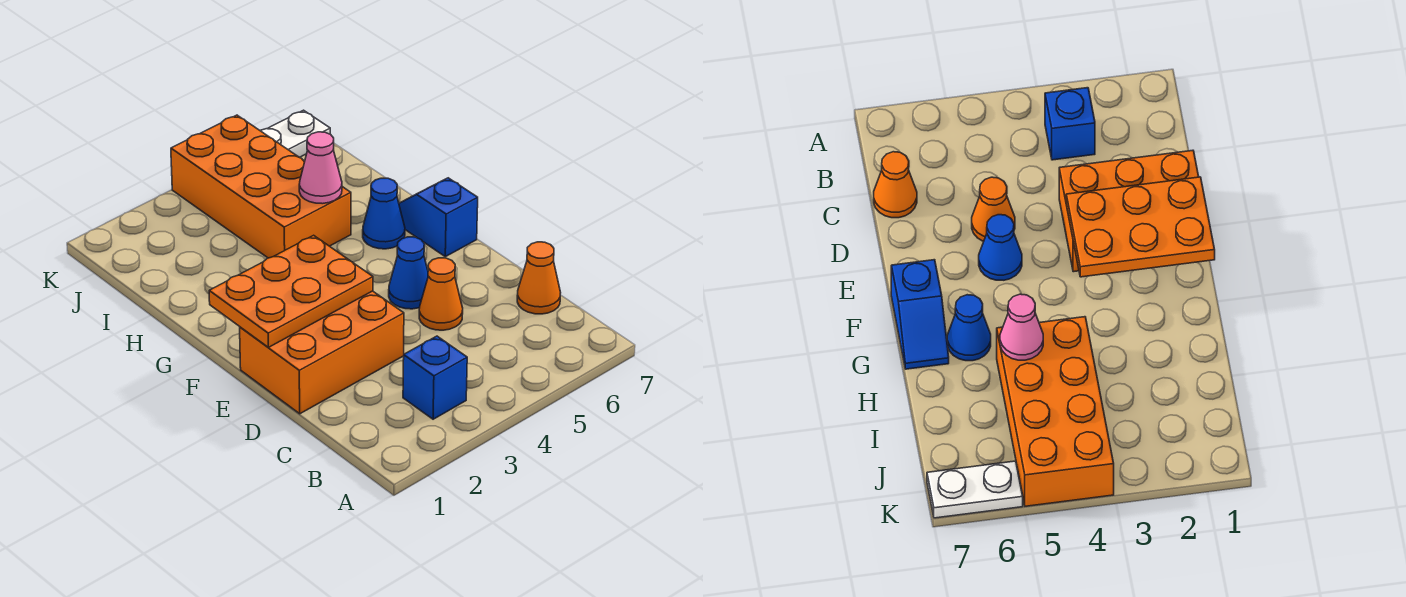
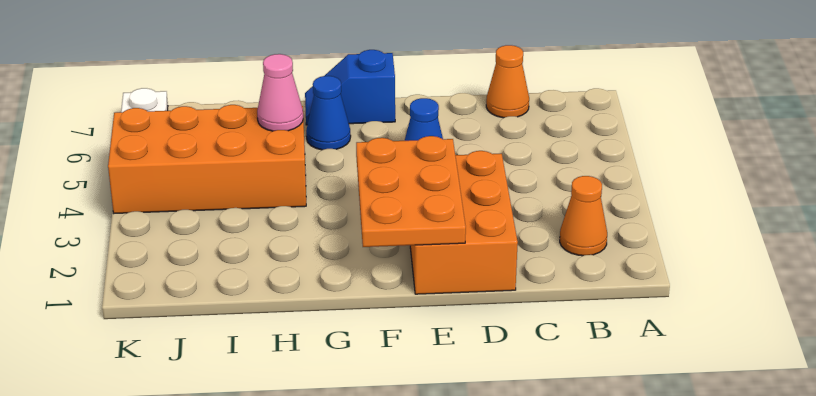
blue 1x1 brick [403,336,467,419] -> none
orange 1x1 cone [419,258,463,330] -> orange 1x1 cone moved to [560,176,607,256]

